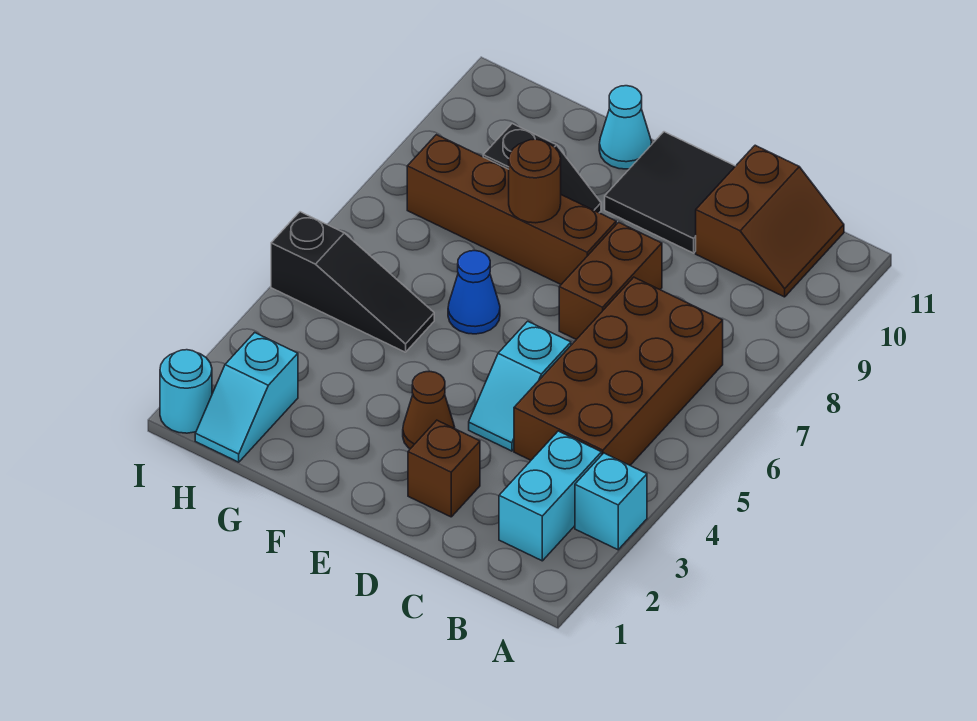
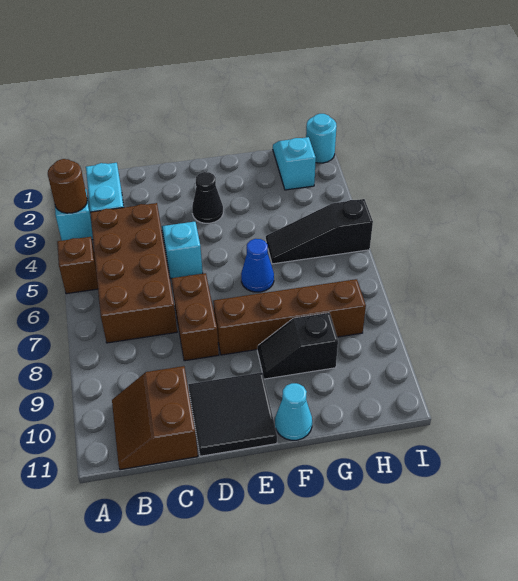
brown 1x1 brick [408,420,480,517] -> brown 1x1 brick moved to [57,237,98,294]
brown 1x1 cone [403,371,455,449] -> black 1x1 cone [192,172,223,223]
brown 1x1 round brick [509,139,561,223] -> brown 1x1 round brick moved to [48,159,87,213]

